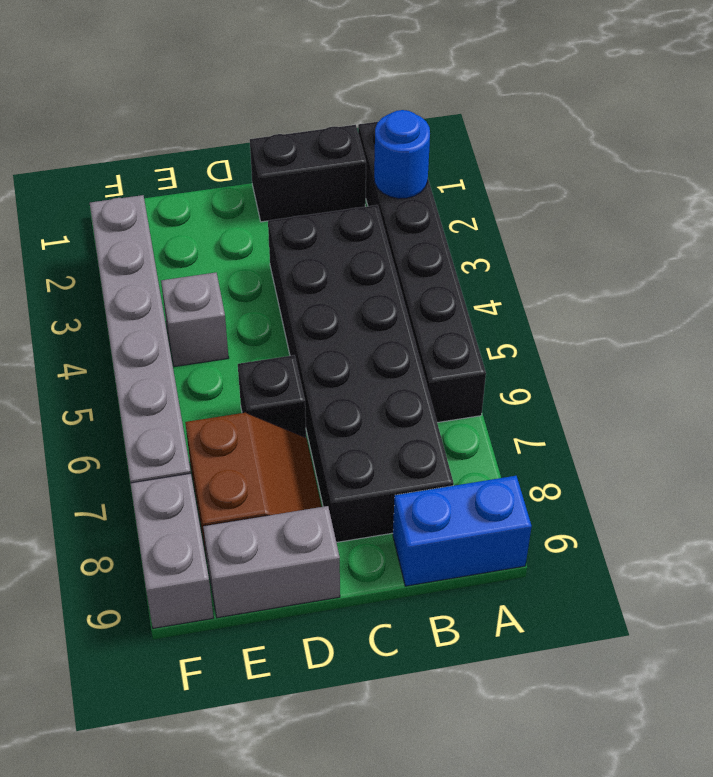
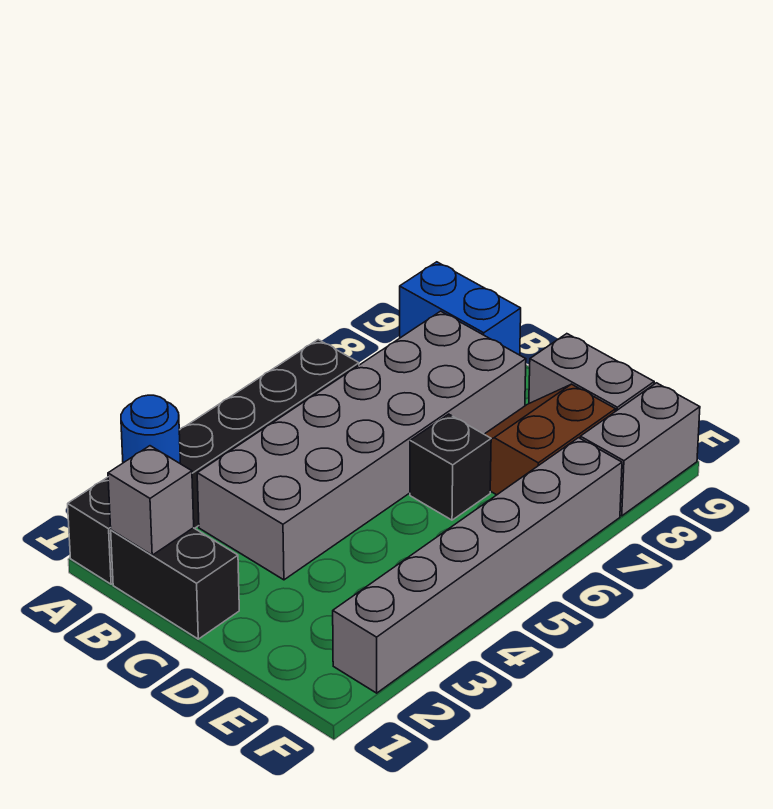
black 2x6 brick [268,205,454,542] -> grey 2x6 brick [197,311,526,580]
grey 1x1 brick [161,273,229,367] -> grey 1x1 brick moved to [108,446,194,555]

